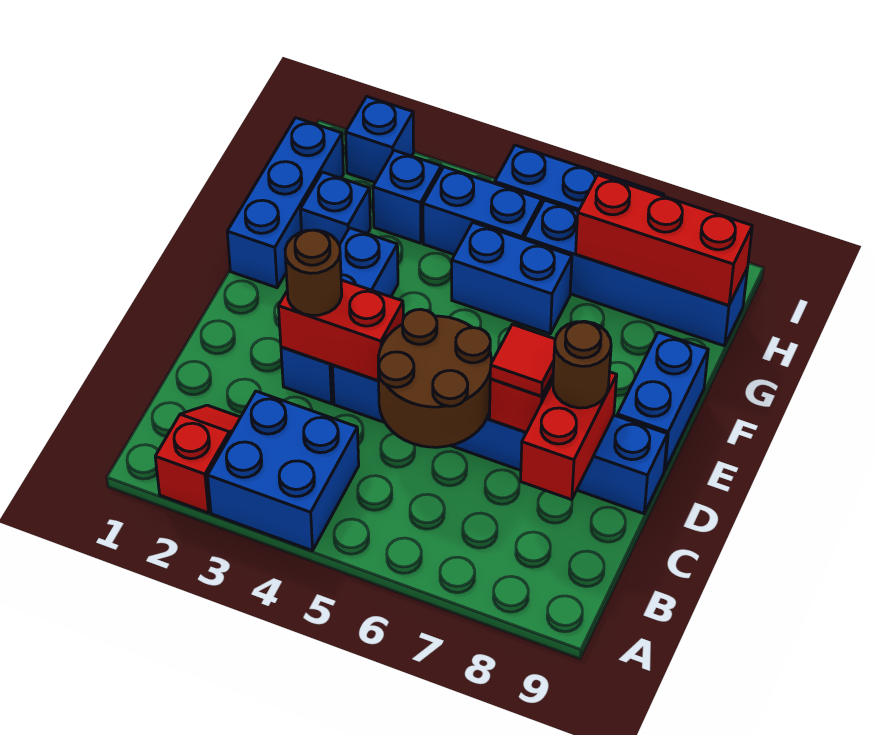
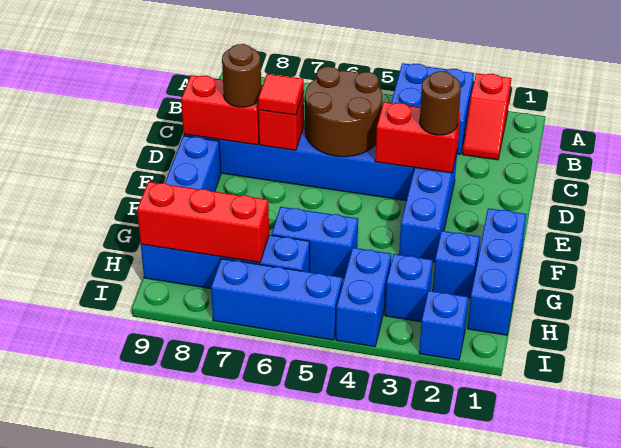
red 1x2 brick [521,372,617,500] -> red 1x2 brick turned to [181,75,263,145]
blue 1x2 brick [423,167,542,255] -> blue 1x2 brick turned to [336,248,391,347]

